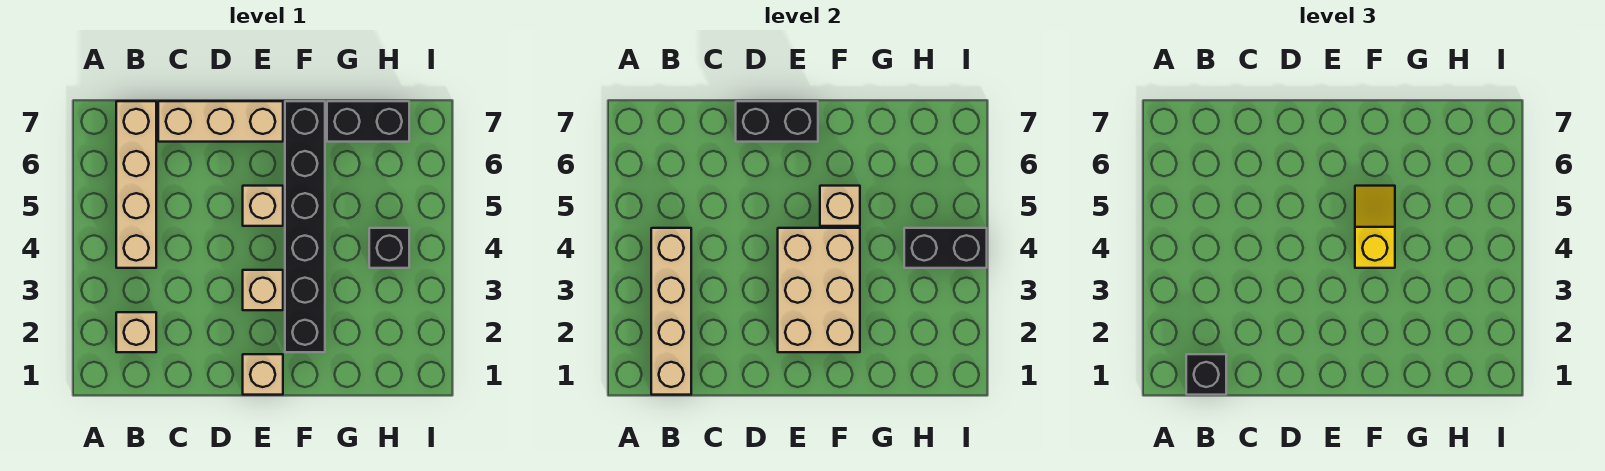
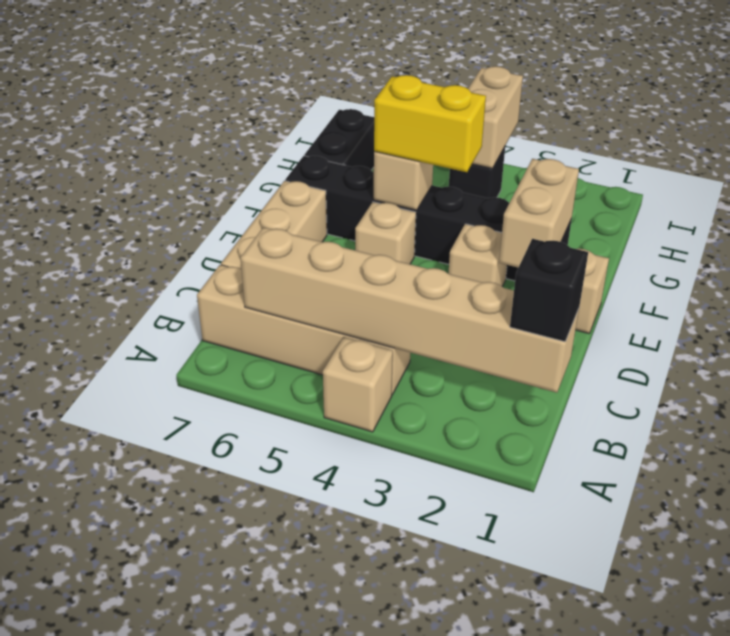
tan 1x4 brick [651,228,691,395] -> tan 1x6 brick [241,227,579,393]
tan 1x1 brick [116,312,156,352] -> tan 1x1 brick moved to [323,337,393,432]
black 1x2 brick [736,101,818,142] -> none
tan 2x3 brick [778,228,860,352] -> tan 1x2 brick [499,159,579,268]
yellow 1x2 slope [1355,186,1395,268] -> yellow 1x2 brick [374,75,486,172]
black 1x2 brick [904,228,987,268] -> tan 1x2 brick [468,66,523,168]

